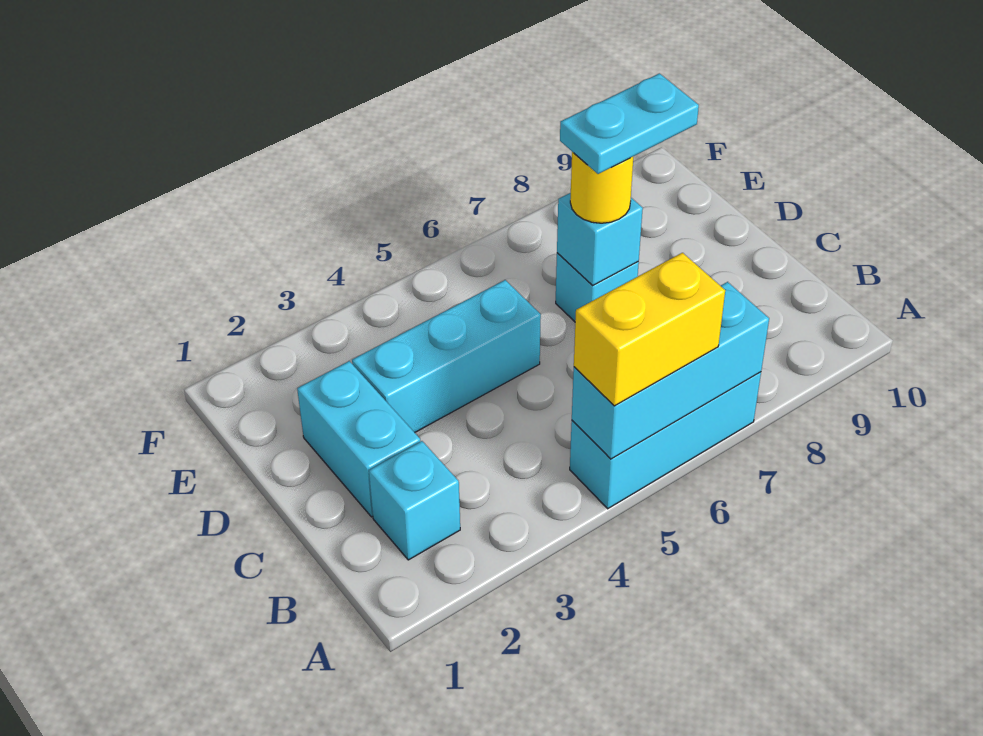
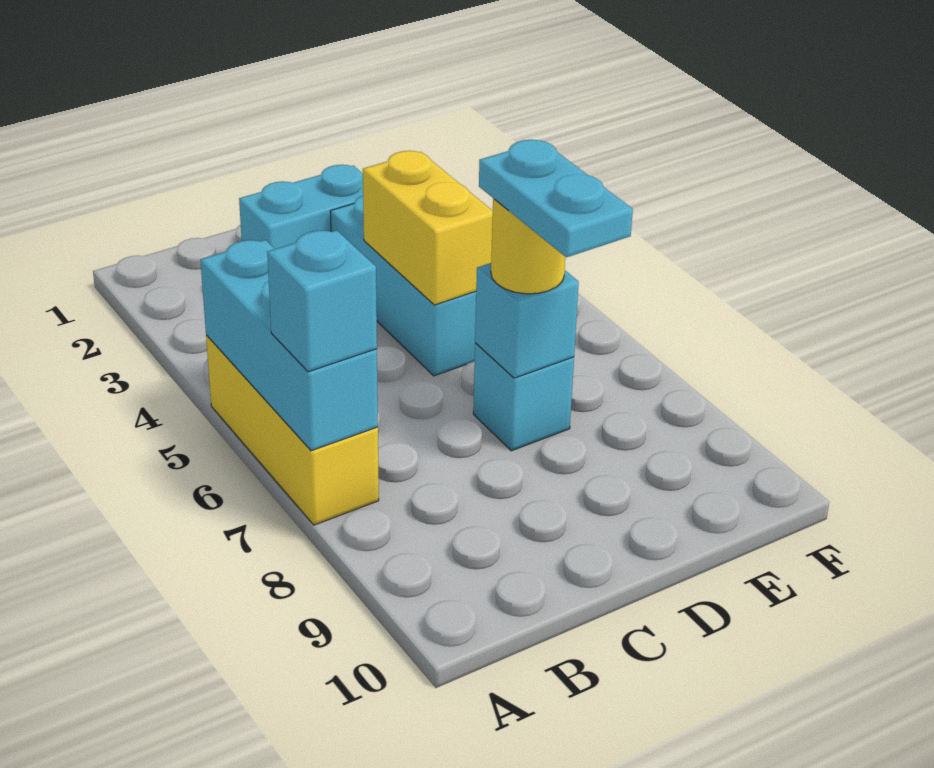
cyan 1x3 brick [570,372,761,509] -> yellow 1x3 brick [206,335,379,525]
yellow 1x2 brick [574,253,725,406] -> yellow 1x2 brick moved to [363,151,493,305]
cyan 1x1 brick [369,441,460,560] -> cyan 1x1 brick moved to [267,230,377,372]

